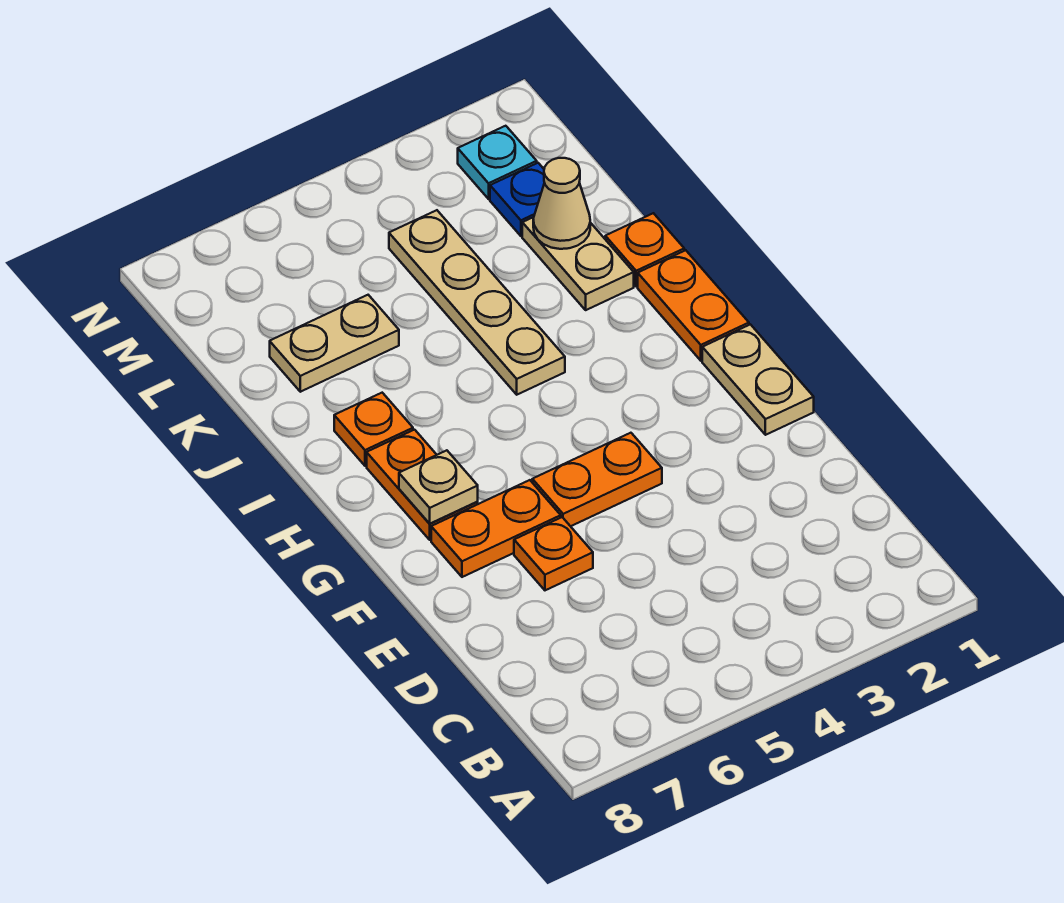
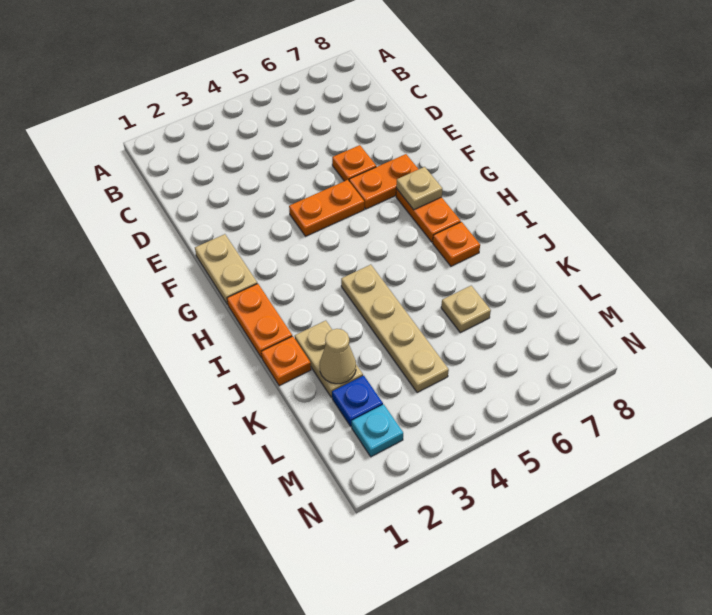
tan 1x2 plate [270,295,399,392] -> tan 1x1 plate [441,286,491,333]

